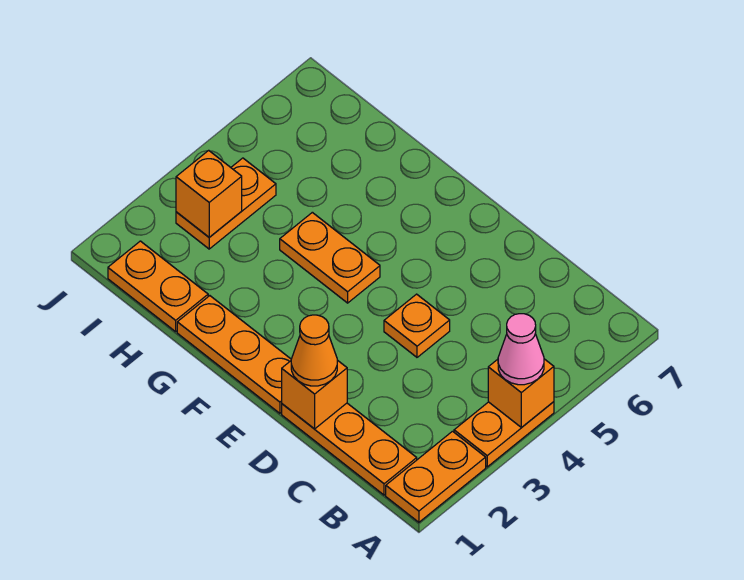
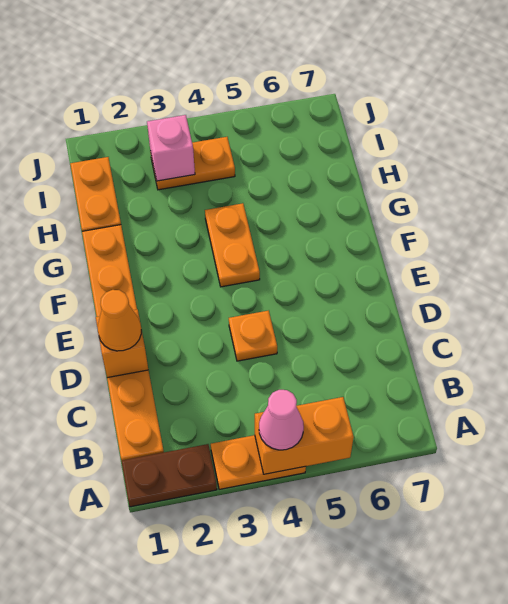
orange 1x2 plate [386,431,486,522] -> brown 1x2 plate [121,444,217,507]
orange 1x1 brick [488,359,554,428] -> orange 1x2 brick [255,397,354,474]
orange 1x1 brick [176,150,242,237] -> pink 1x1 brick [147,115,195,181]

